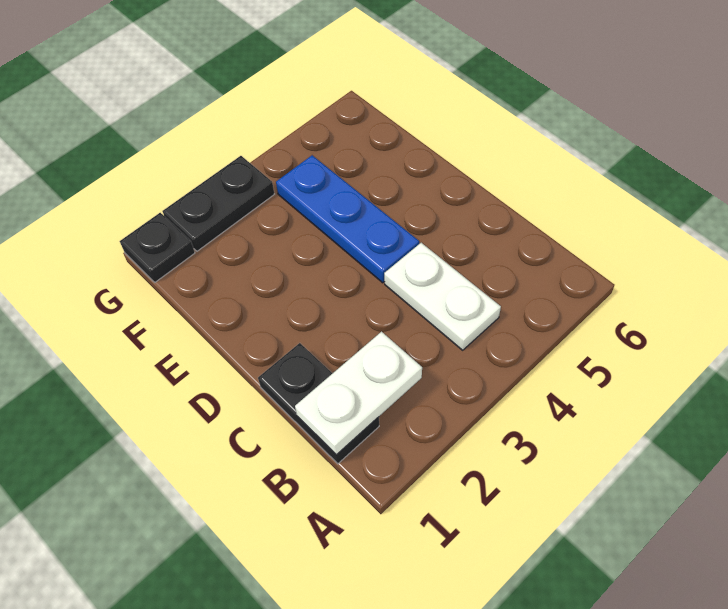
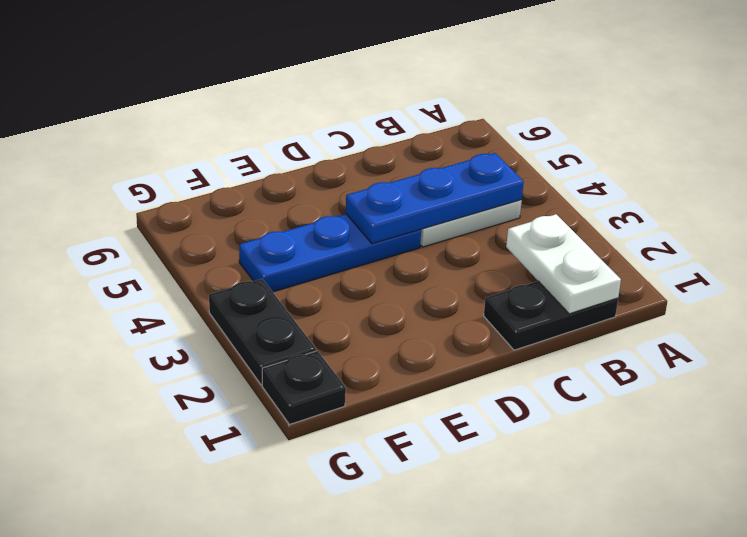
none -> blue 1x3 plate [346,153,524,244]

